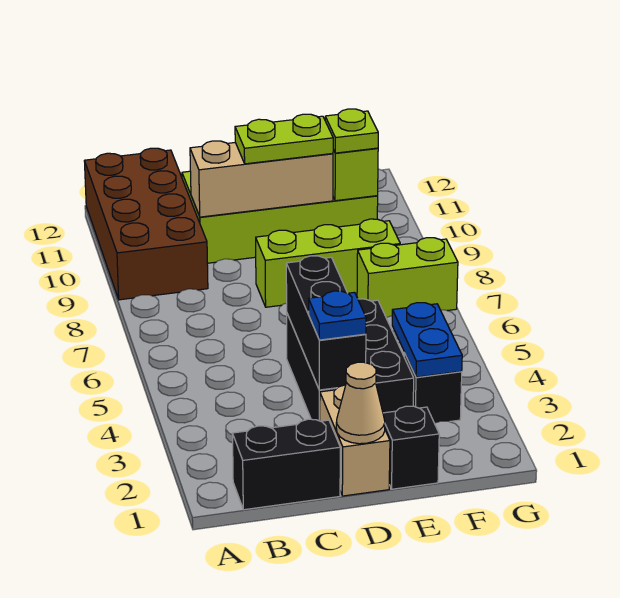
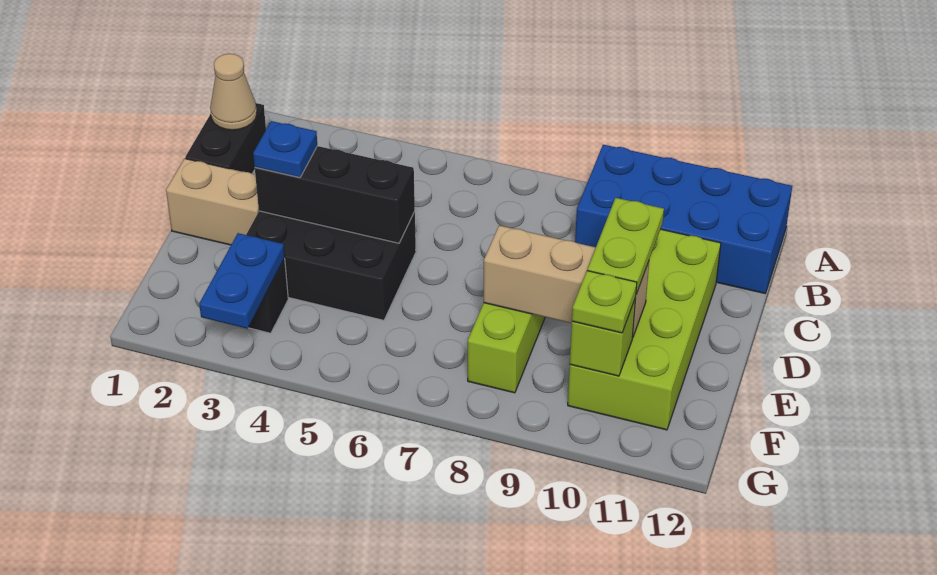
brown 2x4 brick [84,148,208,300] -> blue 2x4 brick [575,145,792,293]
tan 1x3 brick [190,141,333,217] -> tan 1x3 brick turned to [484,225,649,338]
tan 1x1 cone [336,362,385,444] -> tan 1x1 cone moved to [210,54,257,130]
black 1x1 brick [383,406,439,489] -> none
blue 1x2 plate [392,303,462,377] -> blue 1x2 plate turned to [199,233,285,329]
lime 1x2 brick [357,238,458,317] -> none

